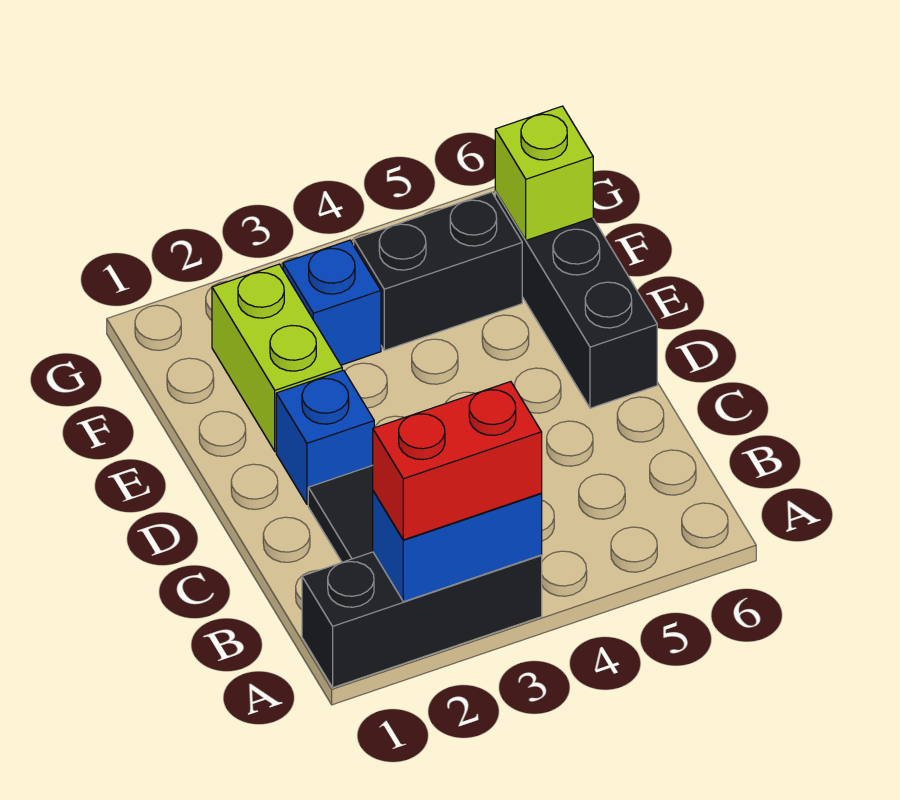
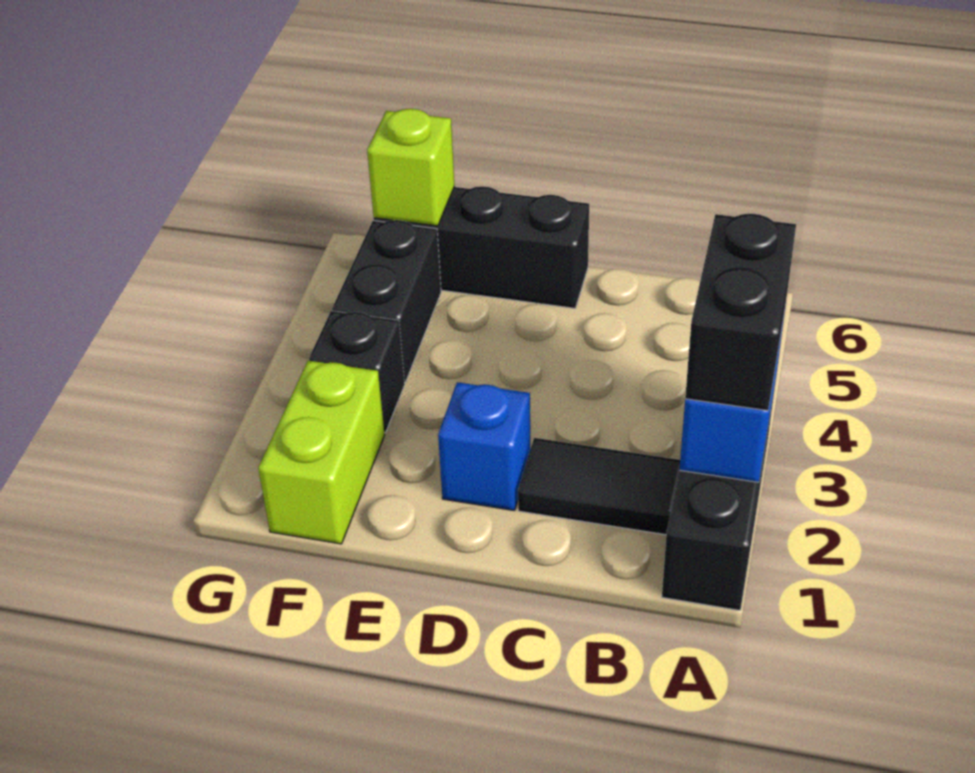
red 1x2 brick [373,382,542,540] -> black 1x2 brick [685,214,796,411]
lime 1x2 brick [212,264,342,451] -> lime 1x2 brick turned to [258,361,385,544]
blue 1x1 brick [283,240,381,365] -> black 1x1 brick [309,311,405,433]

